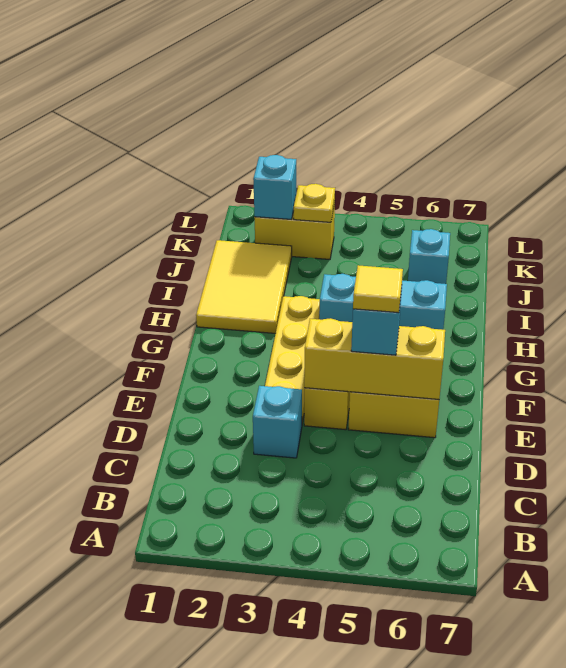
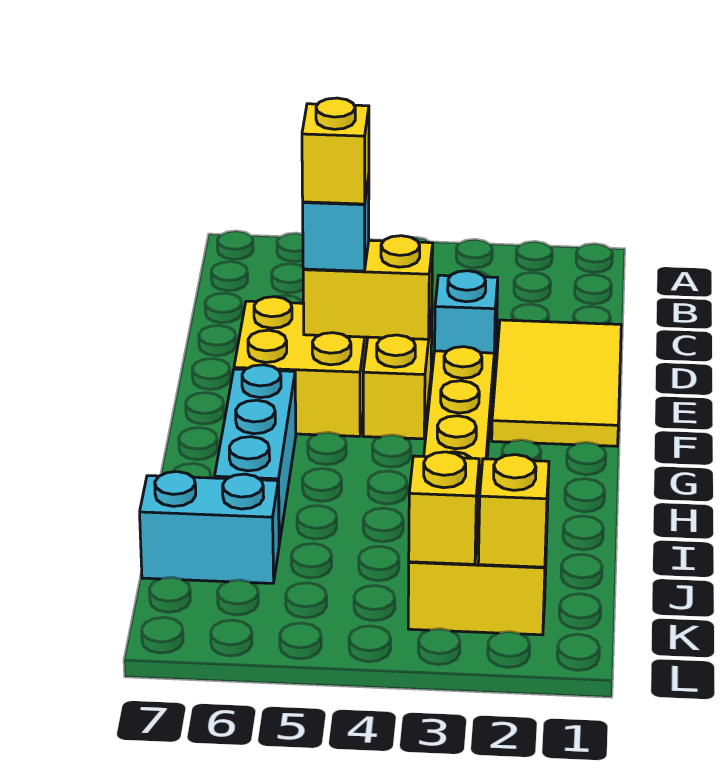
yellow 1x3 brick [304,318,445,399] -> yellow 1x2 brick [303,236,433,339]
yellow 1x1 tile [353,265,403,313] -> yellow 1x1 brick [302,98,369,204]
yellow 2x3 tile [196,240,292,333] -> yellow 2x3 tile moved to [492,320,621,446]
cyan 1x3 brick [319,274,447,330] -> cyan 1x3 brick turned to [215,365,296,544]
cyan 1x1 brick [408,229,450,284] -> cyan 1x2 brick [140,472,279,583]
cyan 1x1 brick [253,155,296,219] -> yellow 1x1 brick [478,455,549,567]
yellow 1x1 plate [294,184,335,222] -> yellow 1x1 brick [409,452,479,564]

